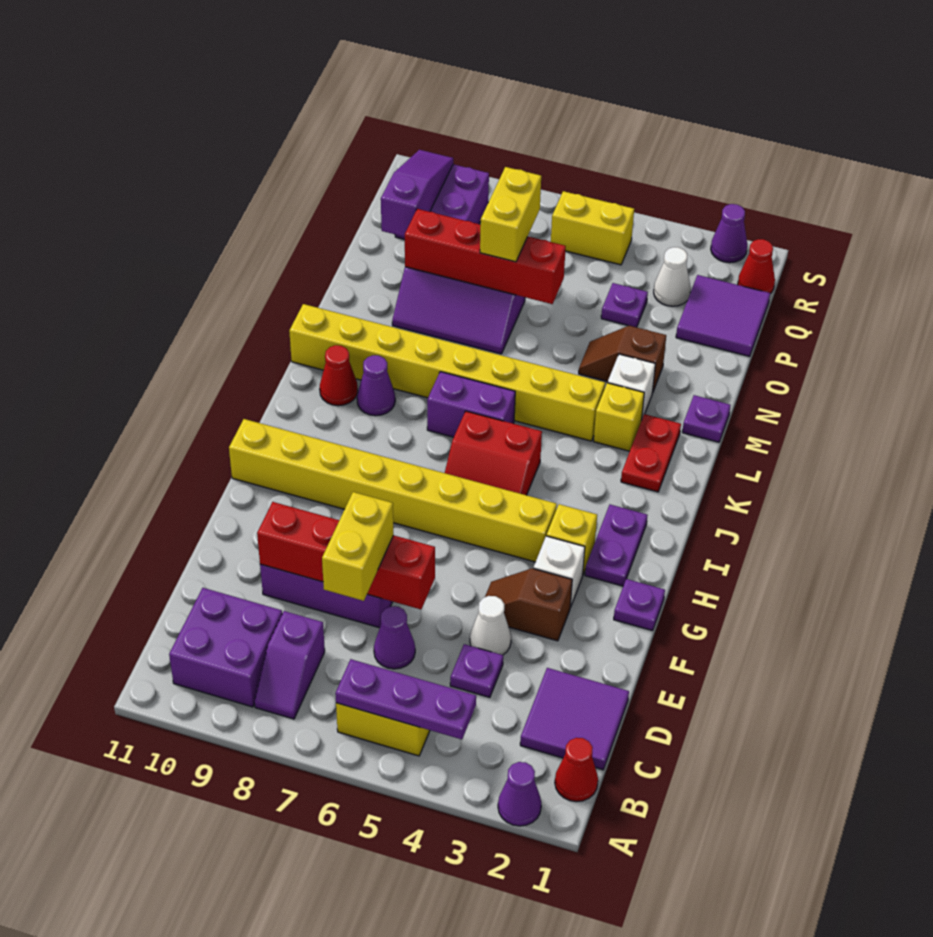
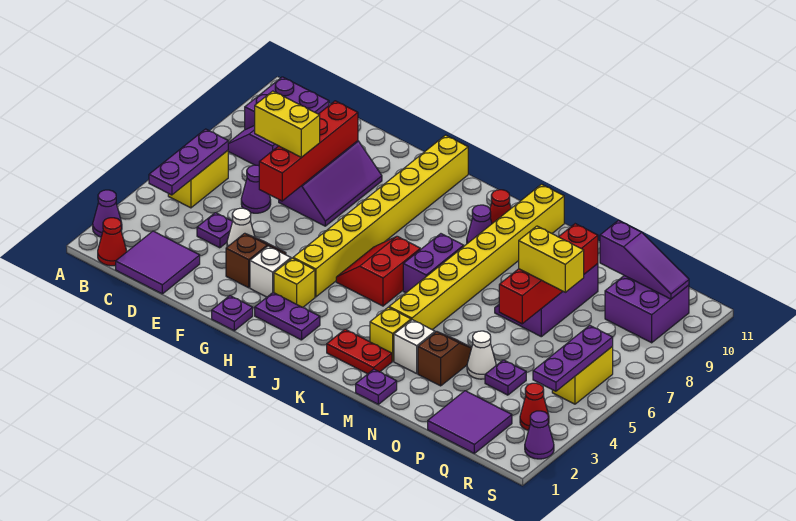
white 1x1 cone [654,247,691,306] -> white 1x1 cone moved to [467,331,496,379]
red 1x1 cone [738,239,775,294] -> red 1x1 cone moved to [520,383,549,431]
none -> purple 1x3 plate [533,325,613,391]

